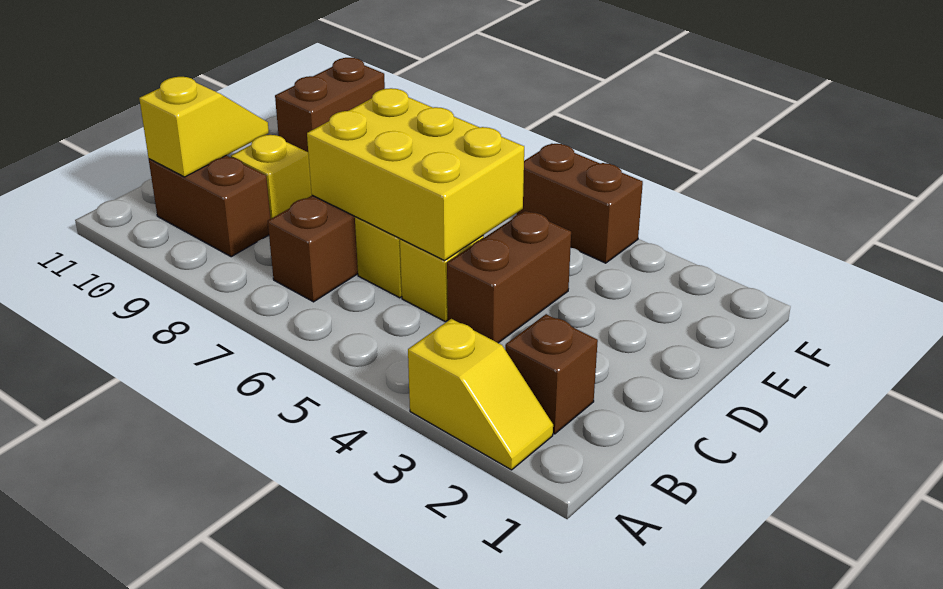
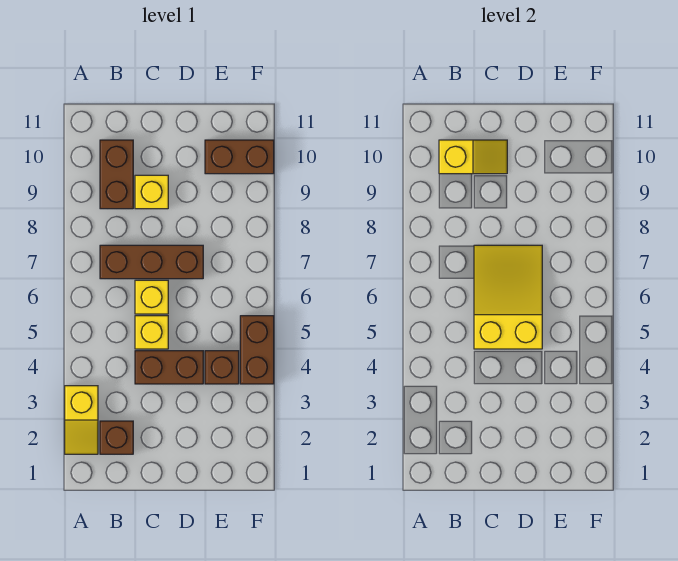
yellow 2x3 brick [307,88,524,261] -> yellow 2x3 slope [474,245,542,349]
none -> brown 1x1 brick [205,351,239,384]

